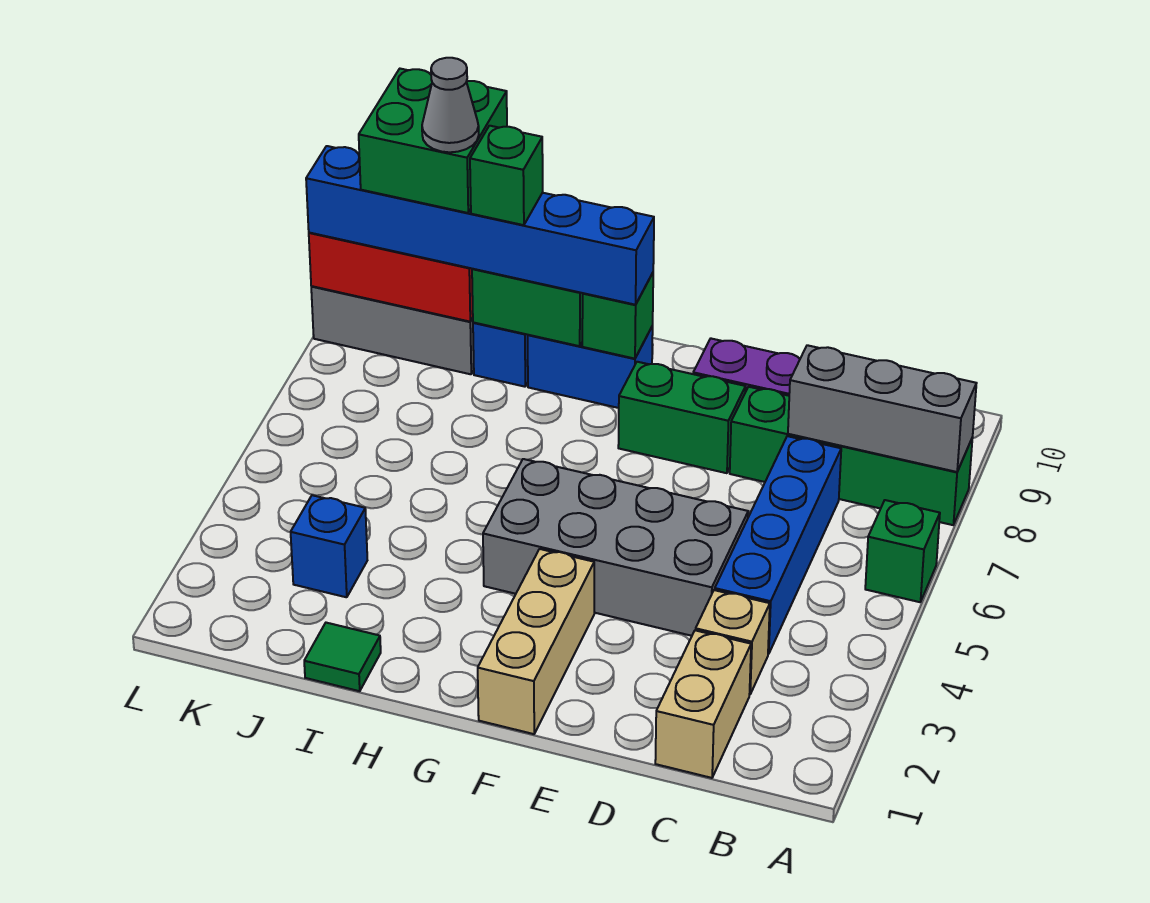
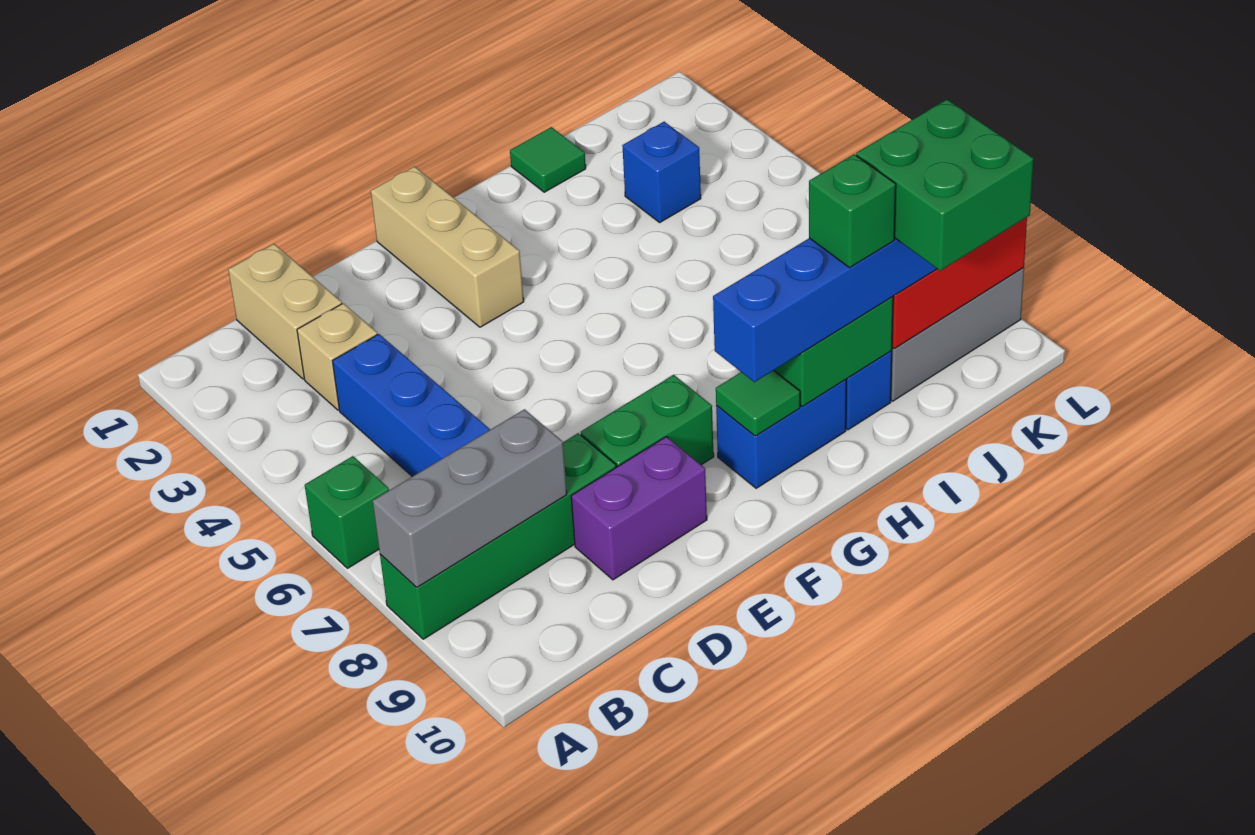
grey 2x4 brick [483,459,748,636] -> none
green 1x1 brick [582,273,653,359] -> green 1x1 tile [716,371,800,436]
grey 1x1 cone [422,58,479,152] -> none

